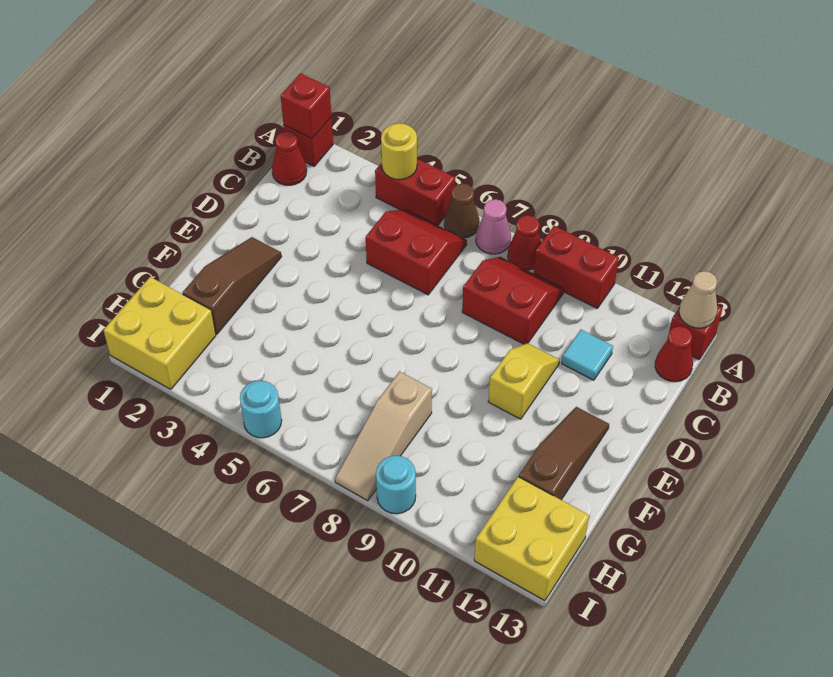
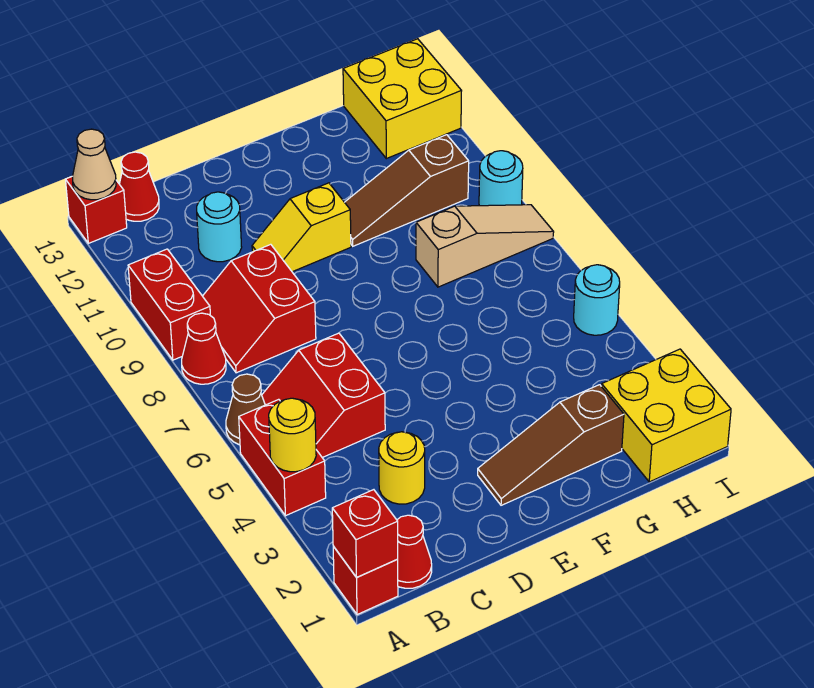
pink 1x1 cone [476,199,511,254] -> none
none -> yellow 1x1 round brick [379,432,425,504]
cyan 1x1 tile [562,330,613,380] -> cyan 1x1 round brick [197,192,242,262]
brown 1x3 slope [519,407,609,500] -> brown 1x3 slope moved to [345,135,469,246]

